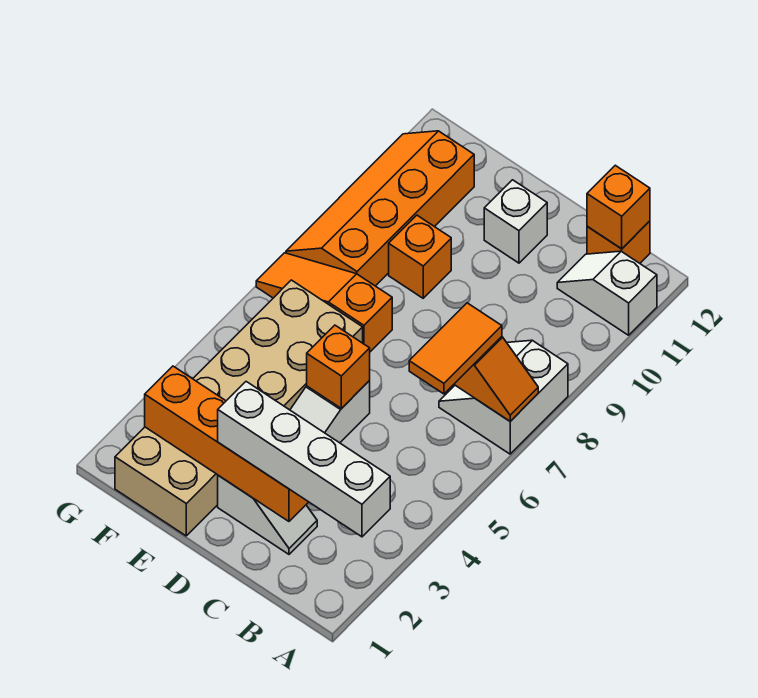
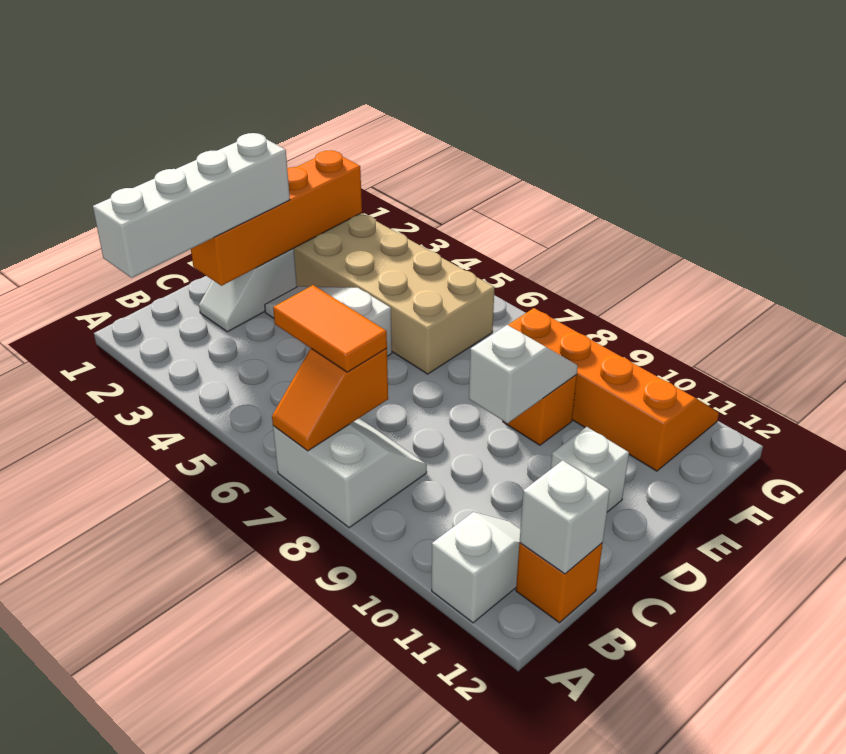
orange 1x1 brick [587,165,650,249] -> white 1x1 brick [520,460,610,574]
orange 1x1 brick [307,325,370,409] -> none
none -> white 1x2 slope [469,325,578,423]
orange 1x3 slope [256,253,392,352] -> none

